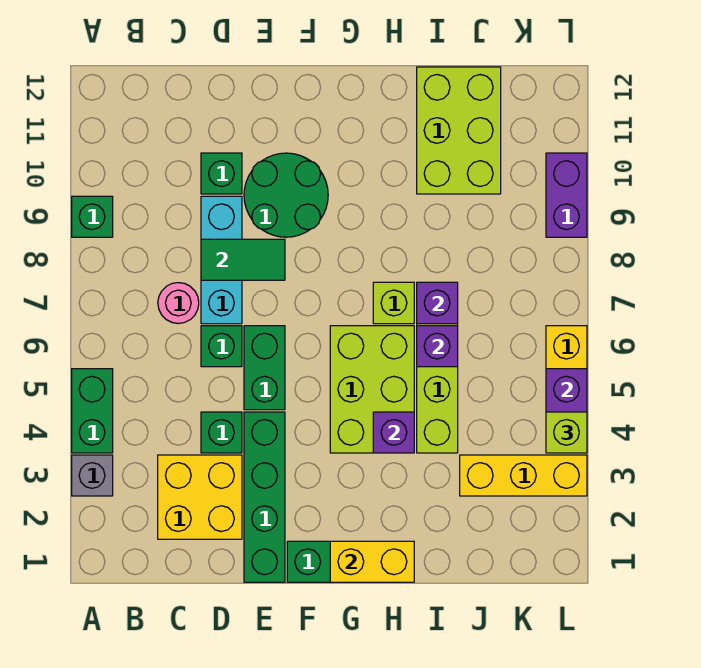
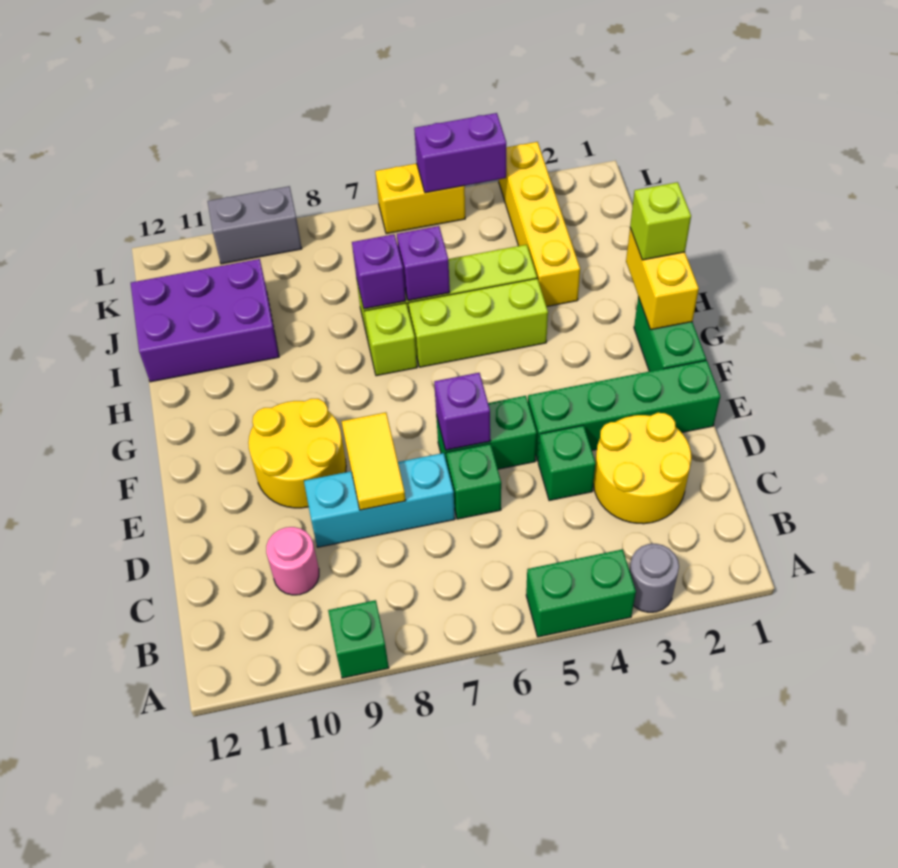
grey 1x1 brick [72,455,113,496] -> grey 1x1 round brick [629,544,679,612]
yellow 2x2 brick [158,455,242,539] -> yellow 2x2 round brick [593,413,691,524]
pink 1x1 round brick [158,283,199,324] -> pink 1x1 round brick moved to [266,527,319,595]
green 1x2 tile [201,239,285,280] -> yellow 1x2 tile [342,412,406,510]
green 1x1 brick [201,153,242,194] -> none
green 2x2 round brick [244,153,328,237] -> yellow 2x2 round brick [248,399,346,508]
lime 2x3 brick [330,326,414,453] -> lime 1x3 brick [409,279,548,367]
purple 1x1 brick [373,412,414,453] -> purple 1x1 brick moved to [434,373,490,450]
lime 2x3 brick [417,67,501,194] -> purple 2x3 brick [131,259,279,382]
yellow 1x3 brick [460,455,587,496] -> yellow 1x4 brick [499,142,580,307]
lime 1x1 brick [546,412,587,453] -> lime 1x1 brick moved to [630,182,691,260]
purple 1x2 brick [546,153,587,237] -> grey 1x2 brick [208,186,302,264]

